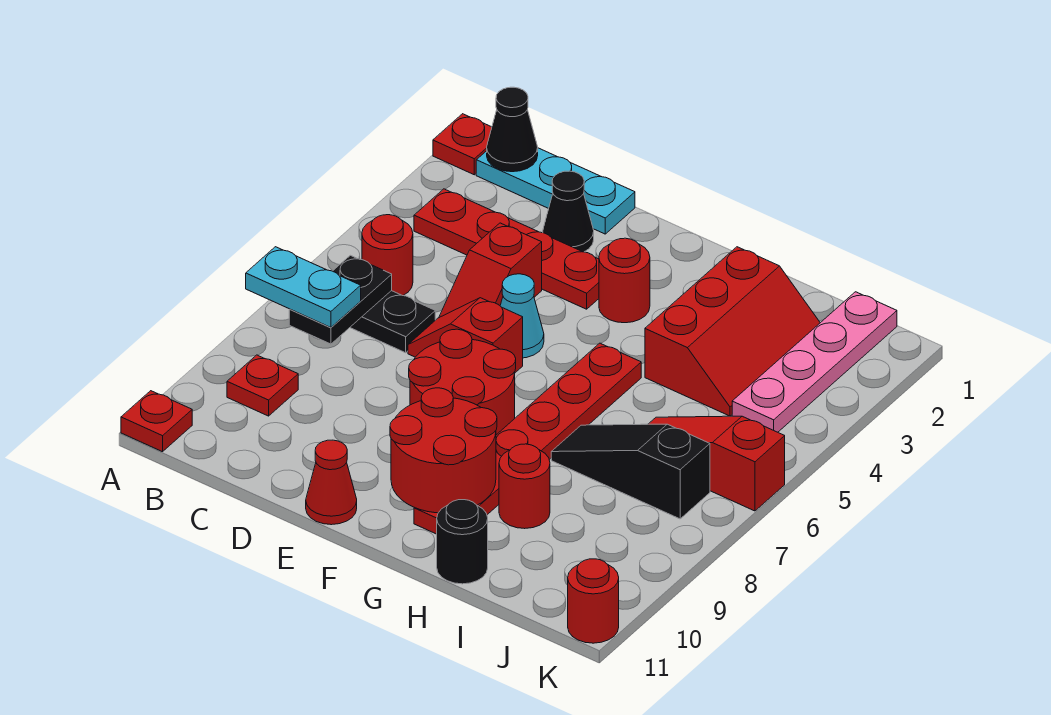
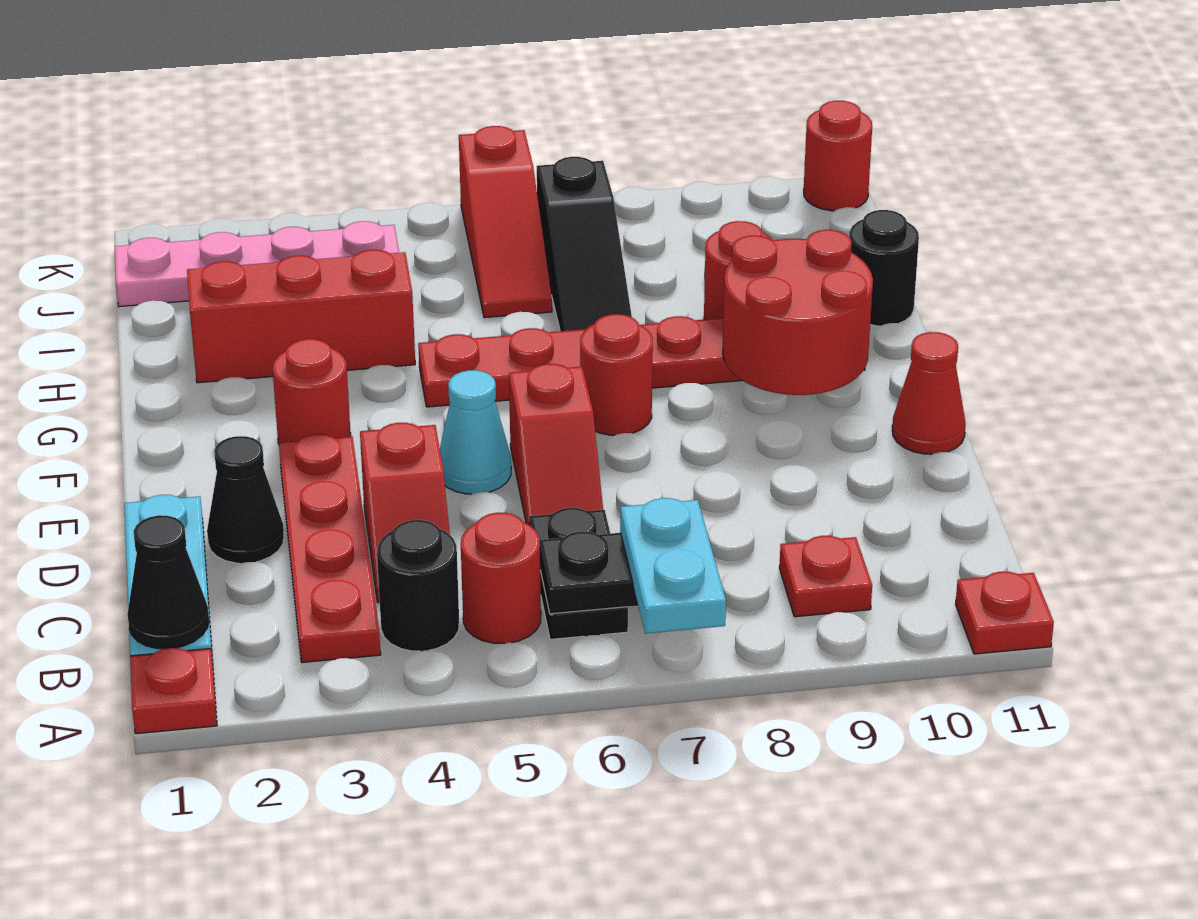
none -> black 1x1 round brick [377,520,459,651]
red 1x2 slope [439,223,542,317] -> red 1x2 slope turned to [360,423,450,603]
red 2x2 round brick [409,329,516,435] -> red 1x1 round brick [580,314,653,435]

